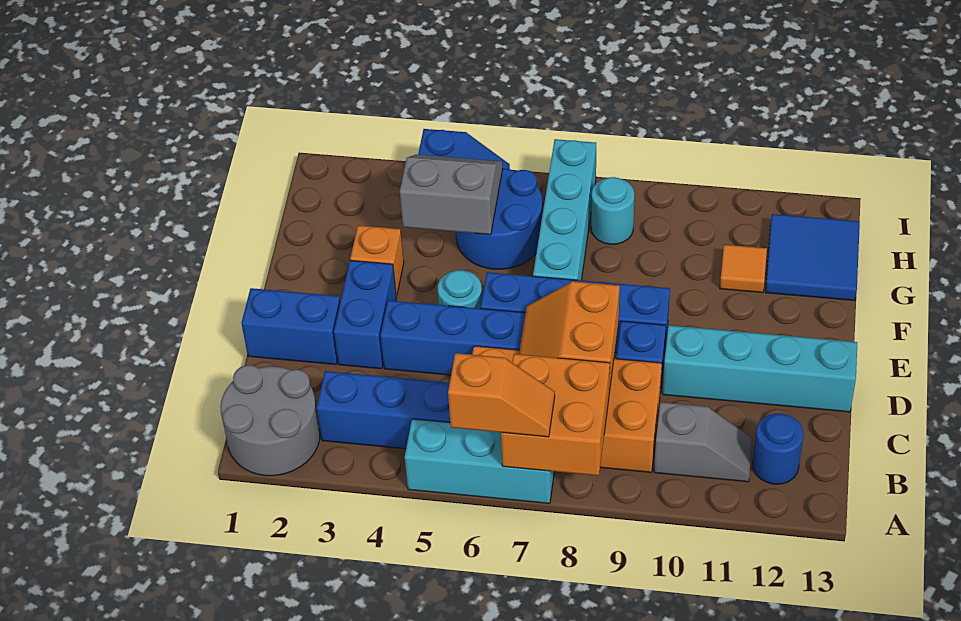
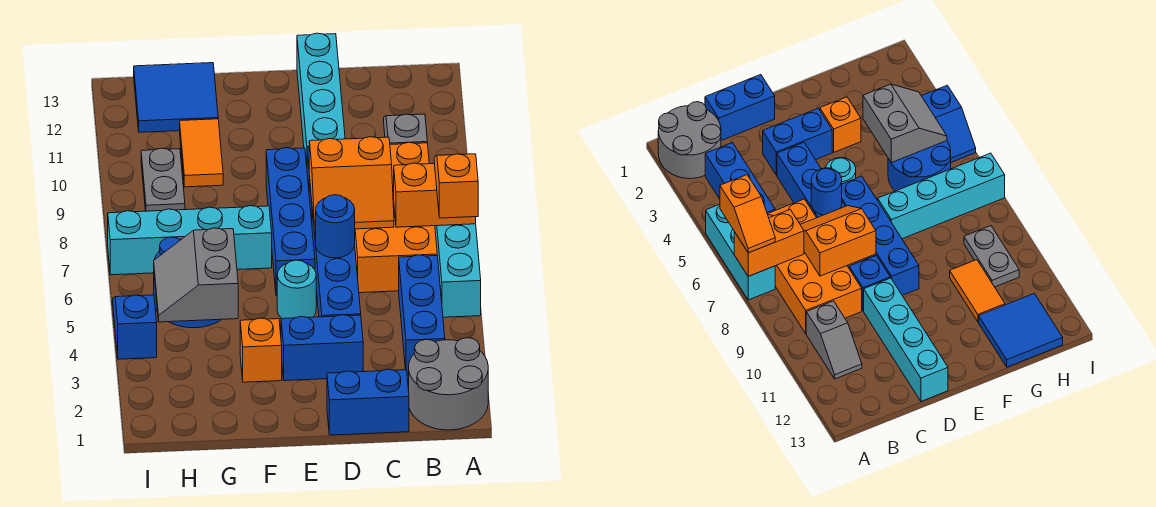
orange 2x2 brick [501,354,610,476] -> orange 1x2 brick [394,163,476,227]
blue 1x1 round brick [753,413,804,484] -> blue 1x1 round brick moved to [316,195,355,258]
blue 1x2 brick [241,288,340,365] -> blue 1x2 brick turned to [327,369,409,435]
orange 1x1 tile [720,245,767,293] -> orange 1x2 tile [180,119,223,187]
cyan 1x1 round brick [591,177,634,244] -> none
none -> grey 1x2 plate [141,148,185,211]

